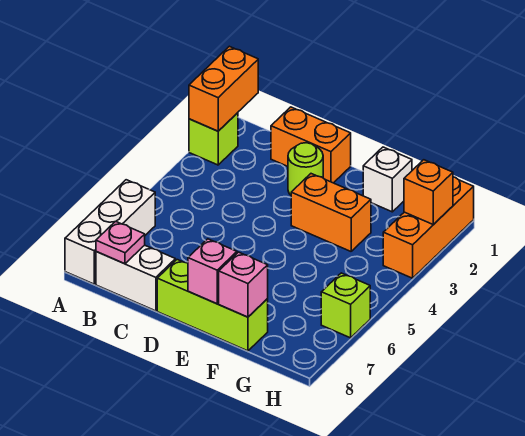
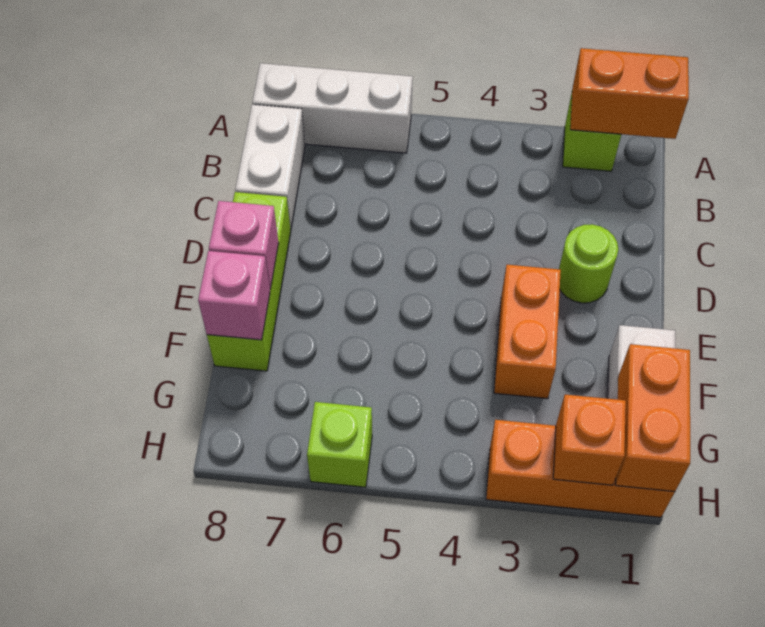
pink 1x1 plate [96,221,145,264] -> none
orange 1x2 brick [271,107,351,183] -> orange 1x2 brick moved to [616,344,690,492]

